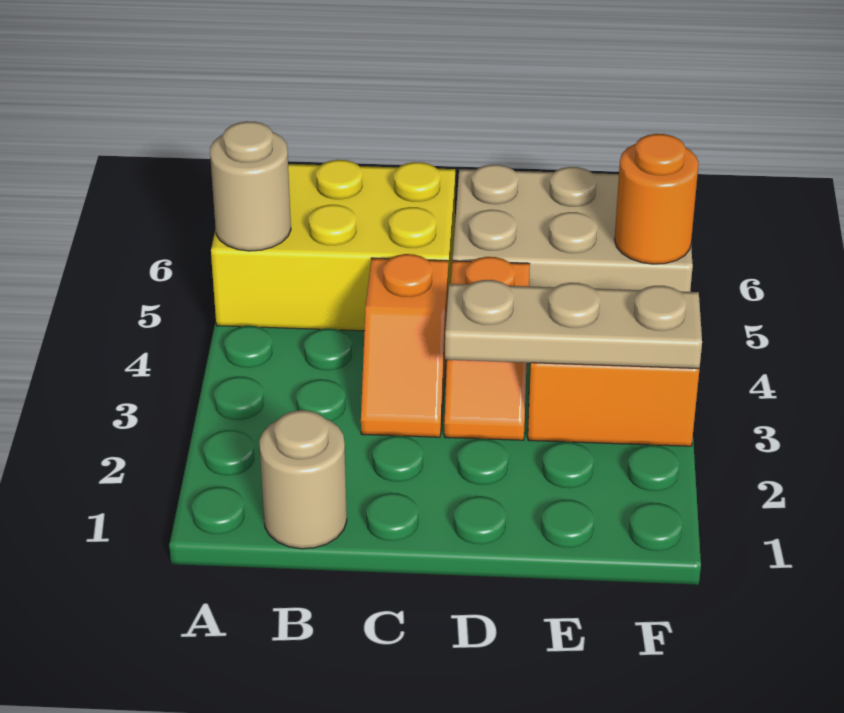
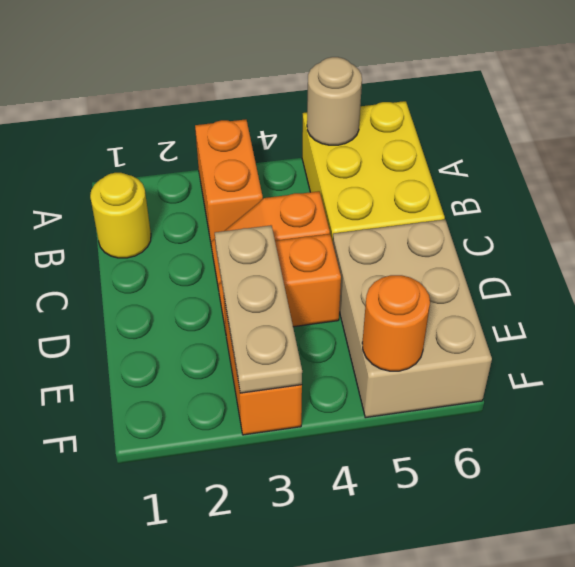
none -> orange 1x2 brick [195,119,263,247]
tan 1x1 round brick [259,410,347,549] -> yellow 1x1 round brick [90,173,151,258]

